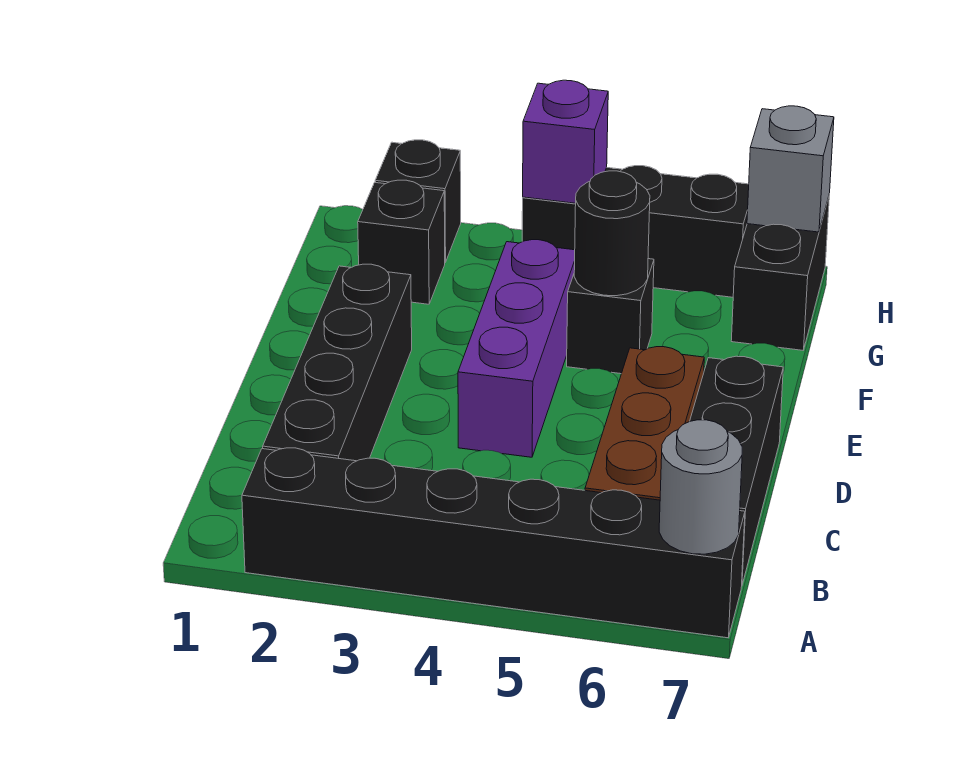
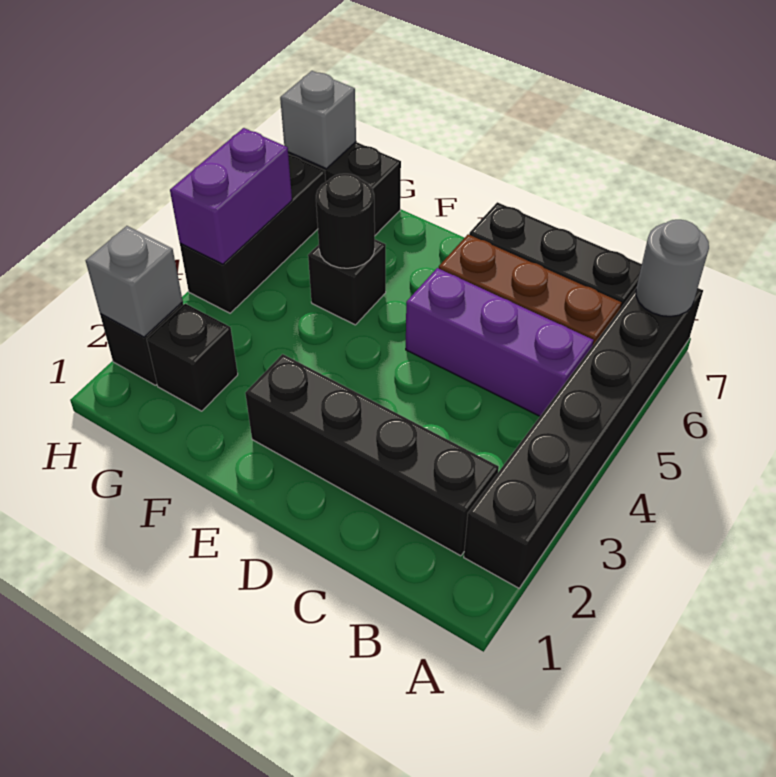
purple 1x3 brick [458,240,575,457] -> purple 1x3 brick moved to [406,268,593,416]
none -> grey 1x1 brick [86,226,183,337]
purple 1x1 brick [523,80,608,203] -> purple 1x2 brick [170,128,292,264]

